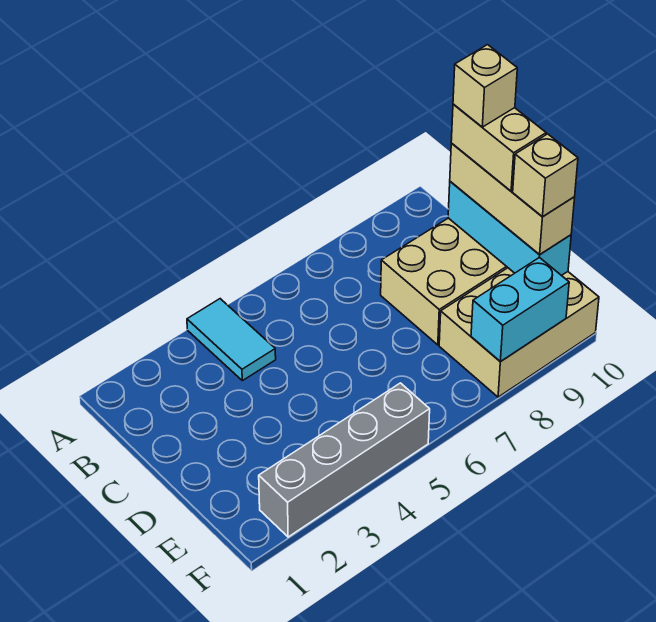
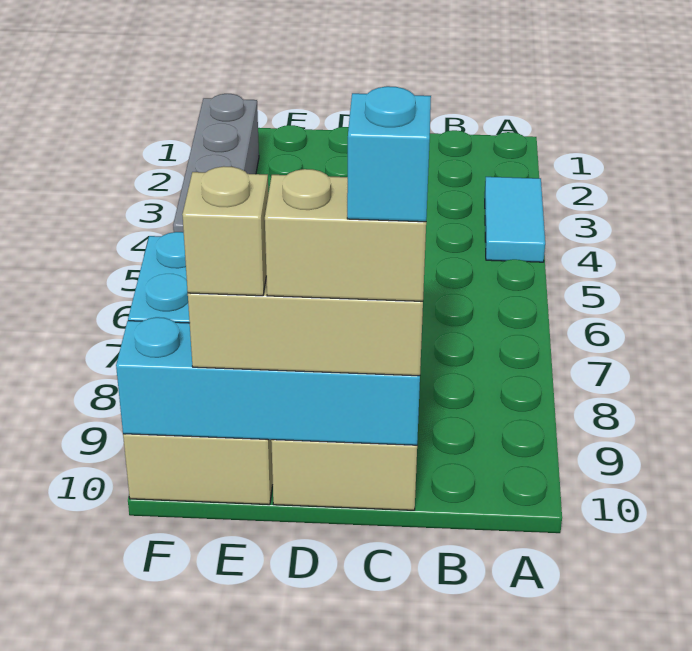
cyan 1x2 tile [187,299,276,381] -> cyan 1x2 tile turned to [485,177,545,262]
cyan 1x3 brick [448,182,571,276] -> cyan 1x4 brick [116,317,420,445]
tan 1x1 brick [453,45,517,127] -> cyan 1x1 brick [347,86,431,222]

